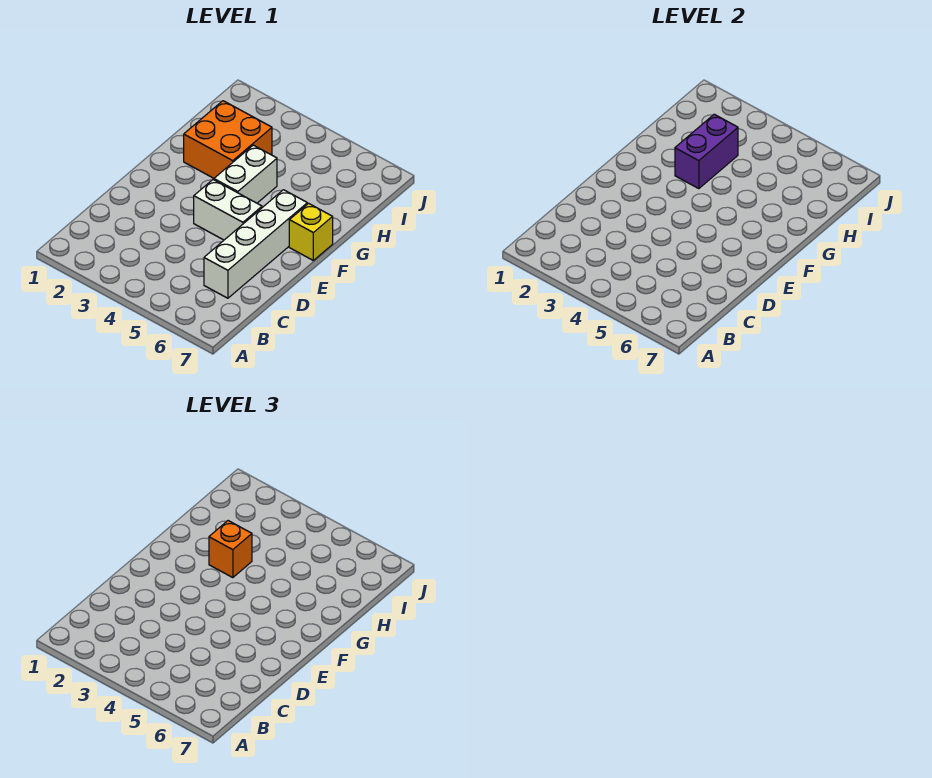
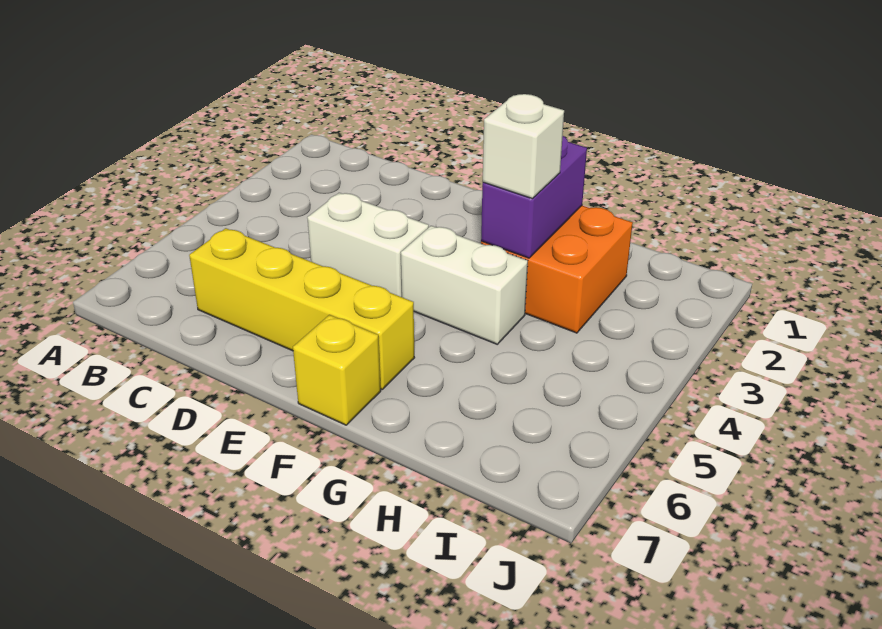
white 1x4 brick [204,190,307,298] -> yellow 1x4 brick [189,228,415,389]
white 1x2 brick [194,180,262,240] -> white 1x2 brick turned to [307,193,429,297]
purple 1x2 brick [675,114,738,189] -> purple 1x2 brick turned to [481,136,587,258]
orange 1x1 brick [209,521,252,578] -> white 1x1 brick [483,94,564,199]

